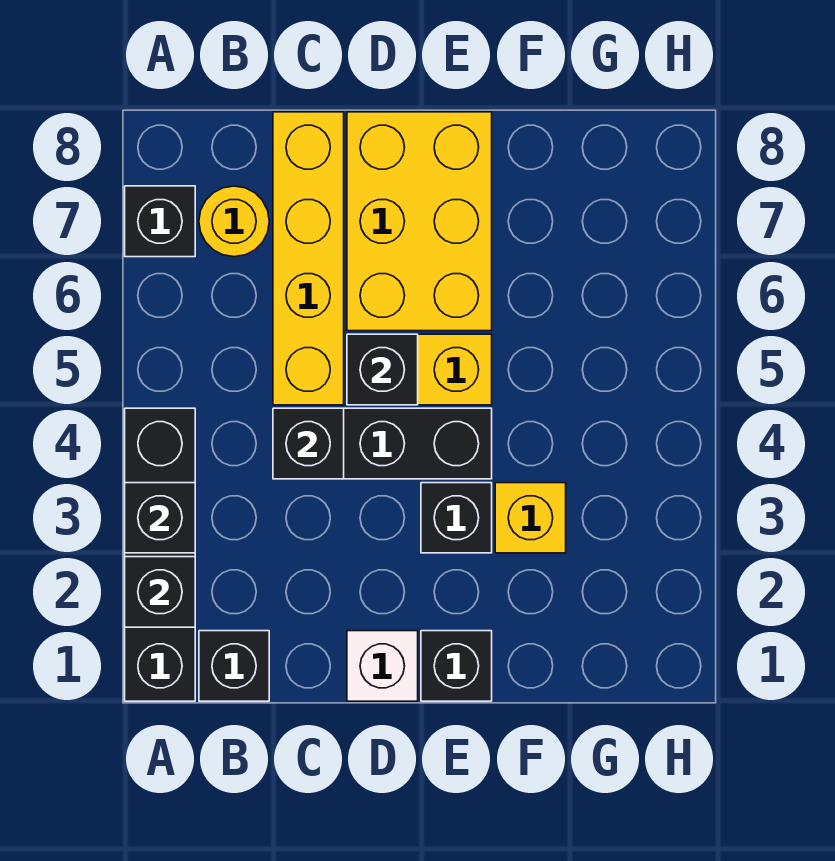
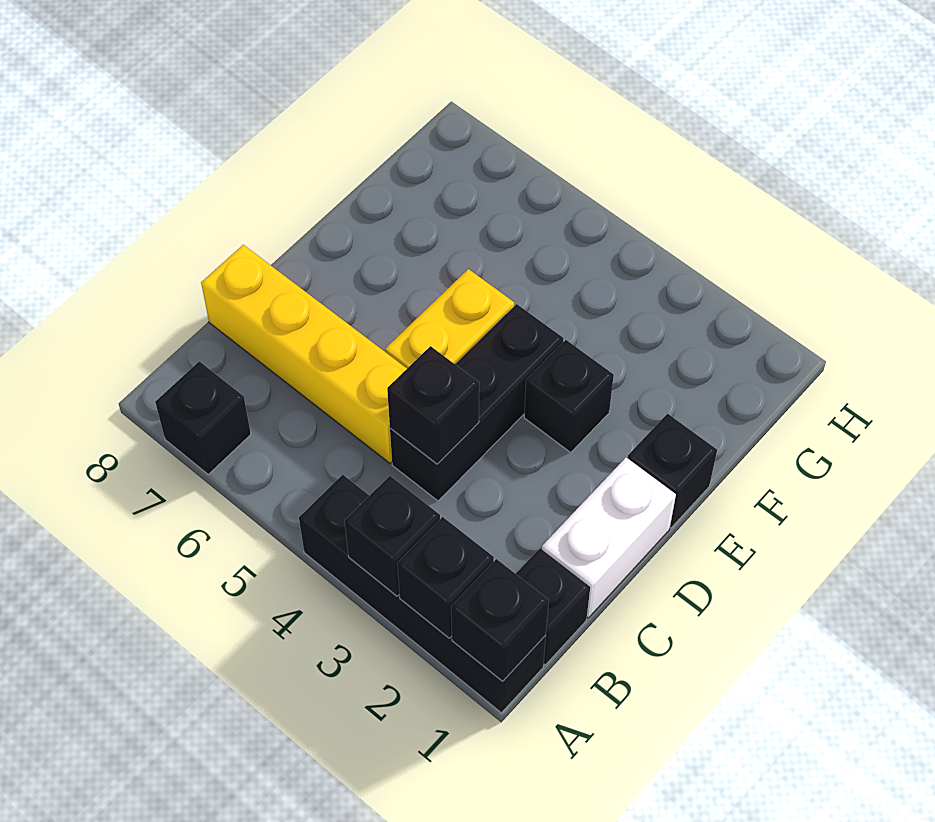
yellow 1x1 round brick [199,186,269,257] -> none
white 1x1 brick [347,631,418,701] -> white 1x2 brick [542,458,676,618]
black 1x1 brick [347,334,418,405] -> black 1x1 brick moved to [451,559,549,681]
yellow 2x3 brick [347,112,492,331] -> none
yellow 1x1 brick [495,483,566,553] -> none

